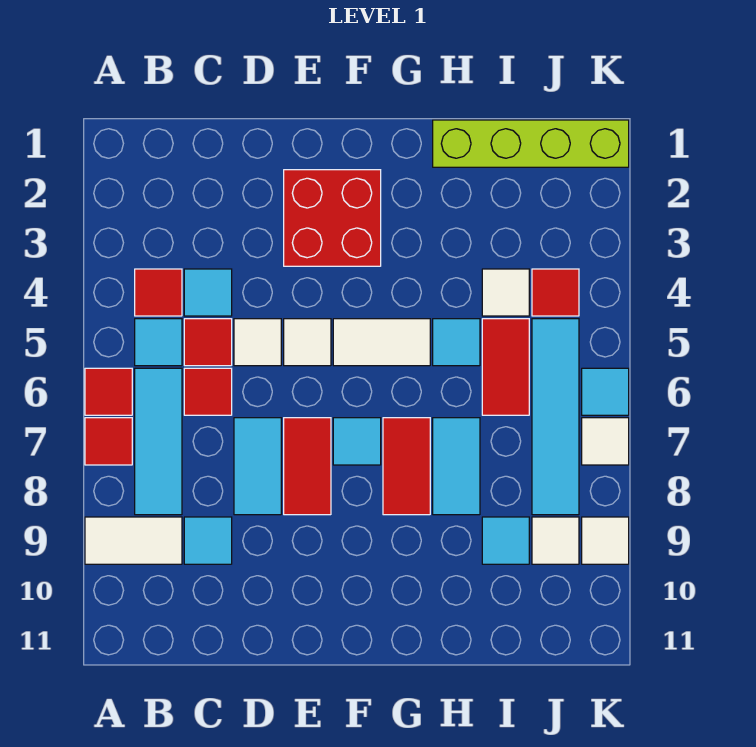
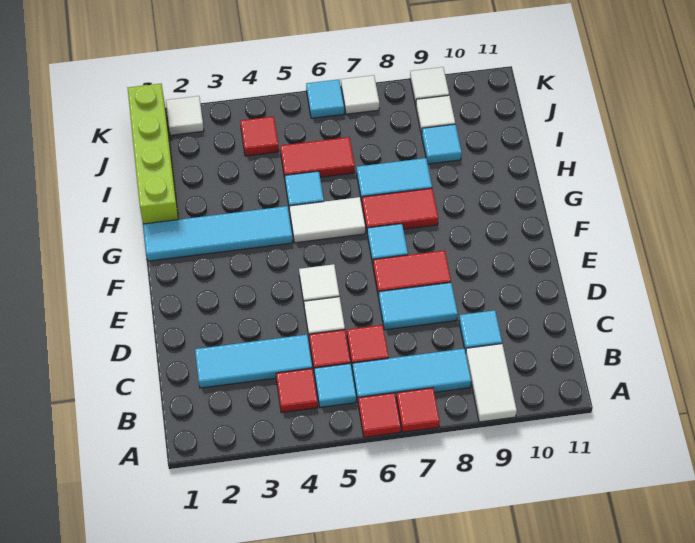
cyan 1x1 tile [184,269,232,316] -> cyan 1x3 tile [195,335,312,388]
red 2x2 brick [284,170,381,266] -> none
white 1x2 tile [333,319,430,366] -> white 1x2 tile turned to [289,197,365,243]
white 1x1 tile [482,269,529,316] -> white 1x1 tile moved to [166,96,204,135]
cyan 1x4 tile [532,319,579,515] -> cyan 1x4 tile moved to [143,206,293,261]

